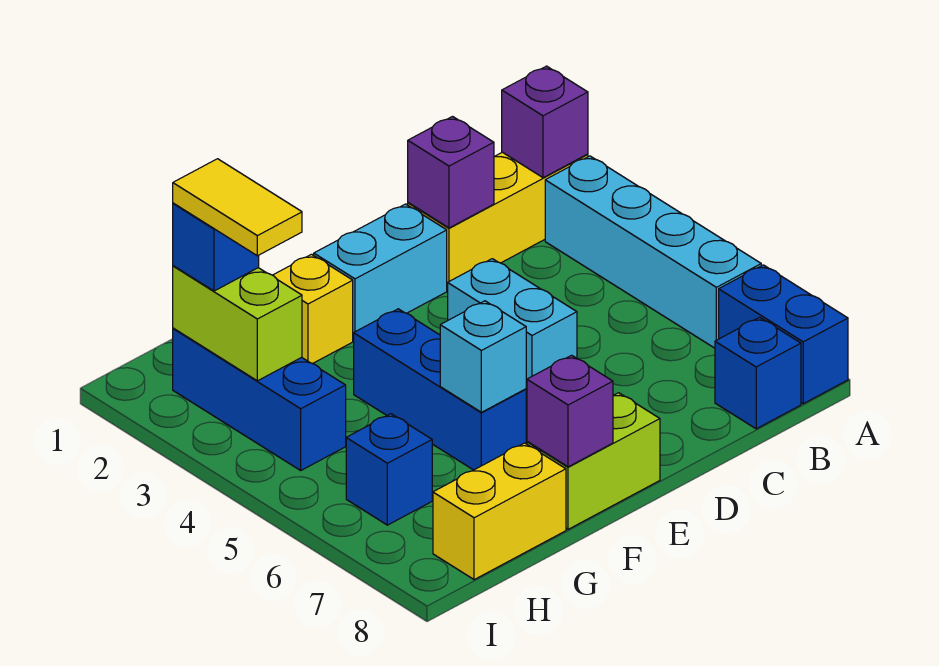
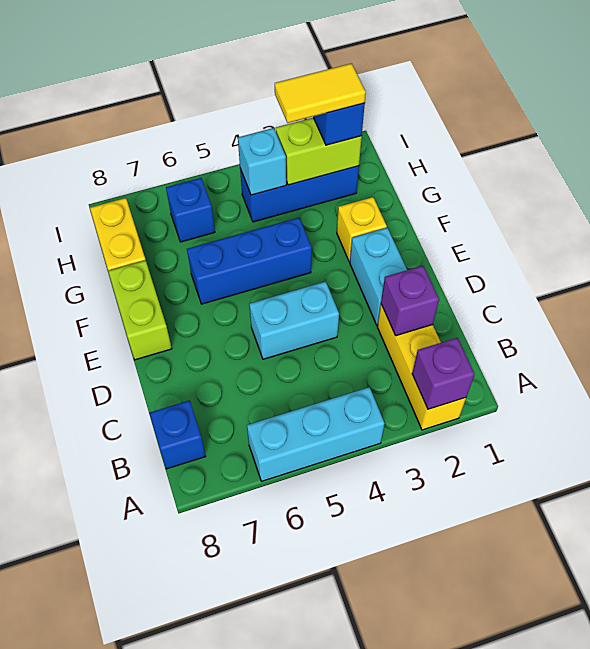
cyan 1x4 brick [545,156,761,348] -> cyan 1x3 brick [247,387,385,481]
blue 1x2 brick [719,265,848,404] -> none
cyan 1x1 brick [440,301,526,412] -> cyan 1x1 brick moved to [238,128,286,195]
purple 1x1 brick [527,355,613,467] -> none

